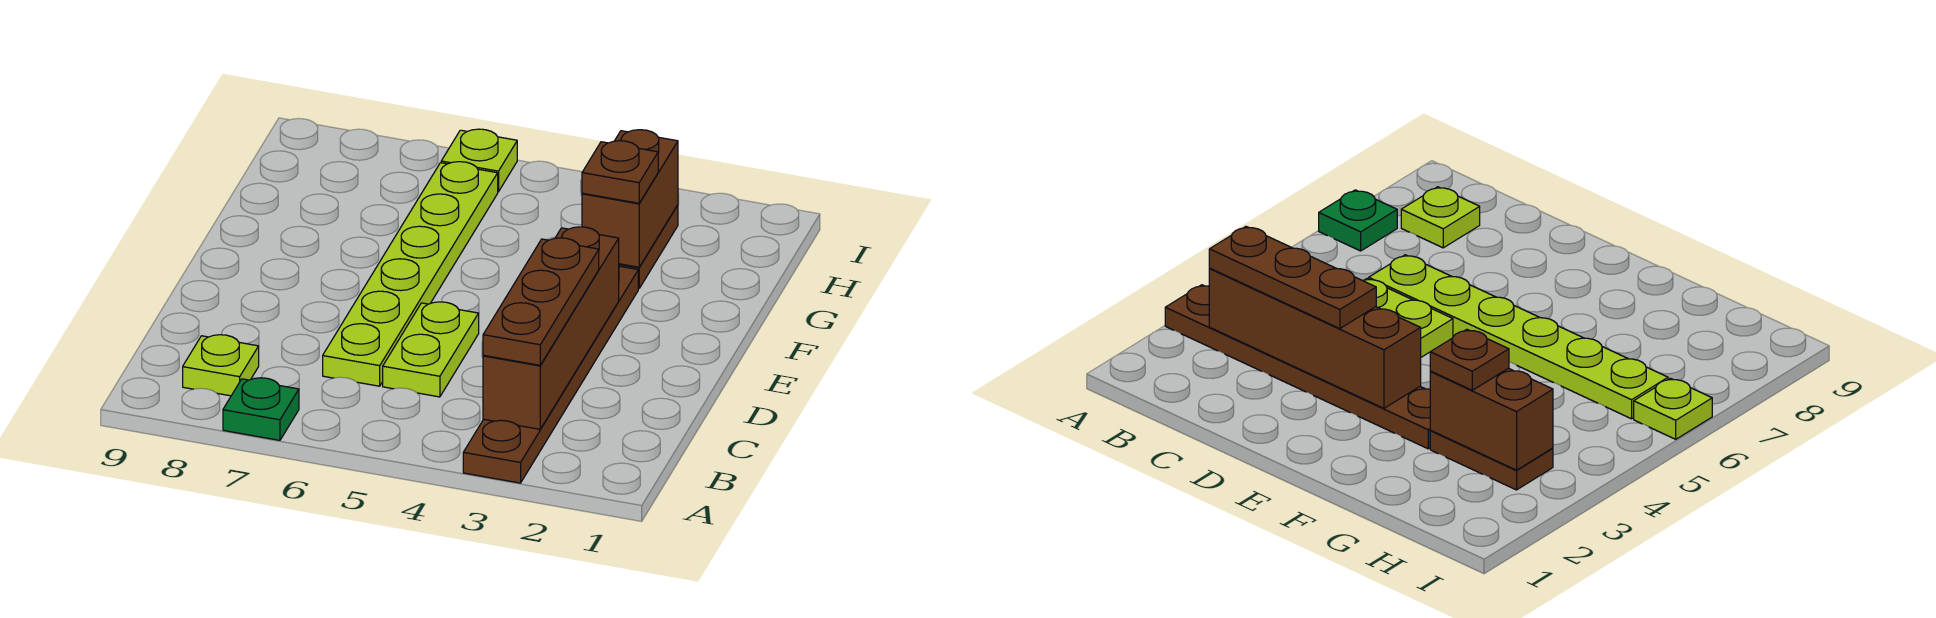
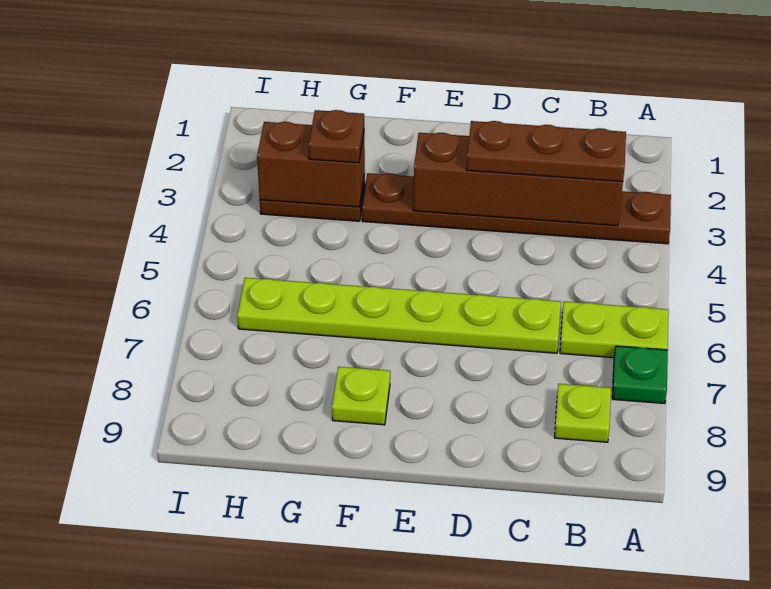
lime 1x2 plate [383,302,479,397] -> lime 1x2 plate moved to [560,302,669,358]
lime 1x1 plate [441,129,517,192] -> lime 1x1 plate moved to [332,367,390,425]

